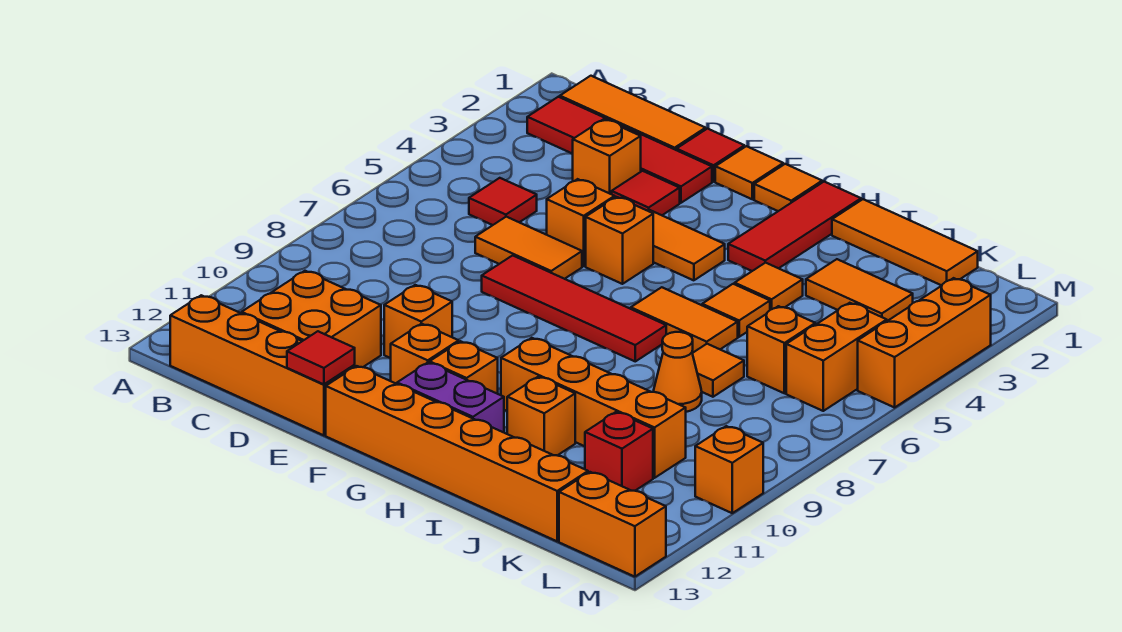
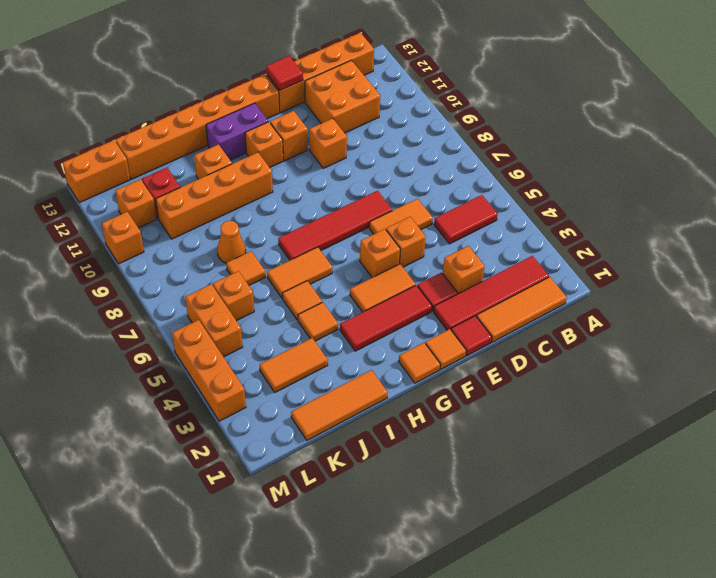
red 1x1 tile [469,178,537,225] -> red 1x2 tile [434,195,498,244]
red 1x3 tile [728,182,861,271] -> red 1x3 tile turned to [340,285,432,351]
none -> orange 1x1 brick [115,179,157,228]

